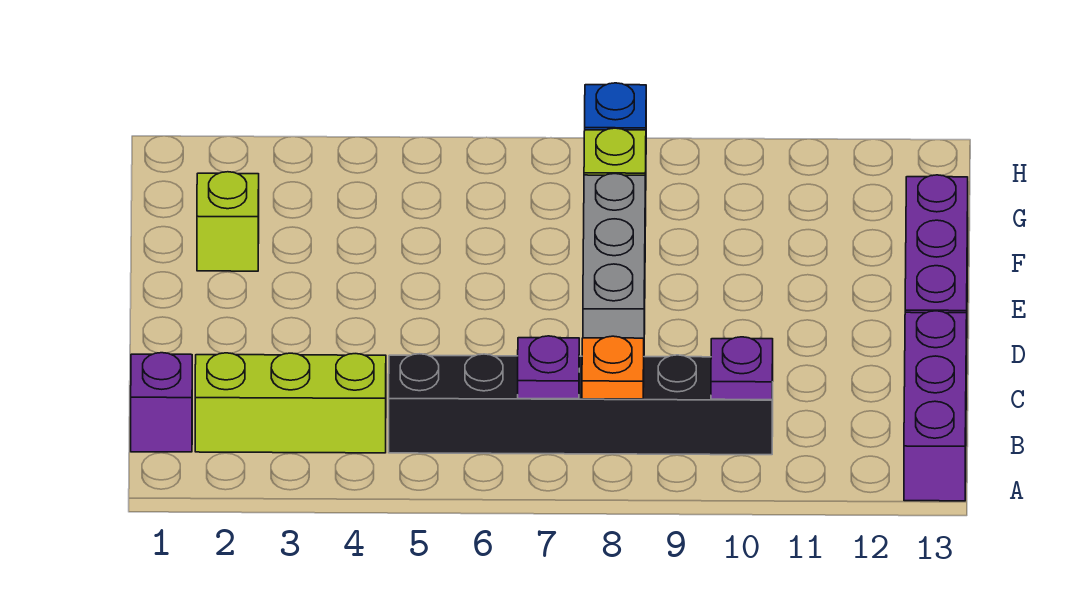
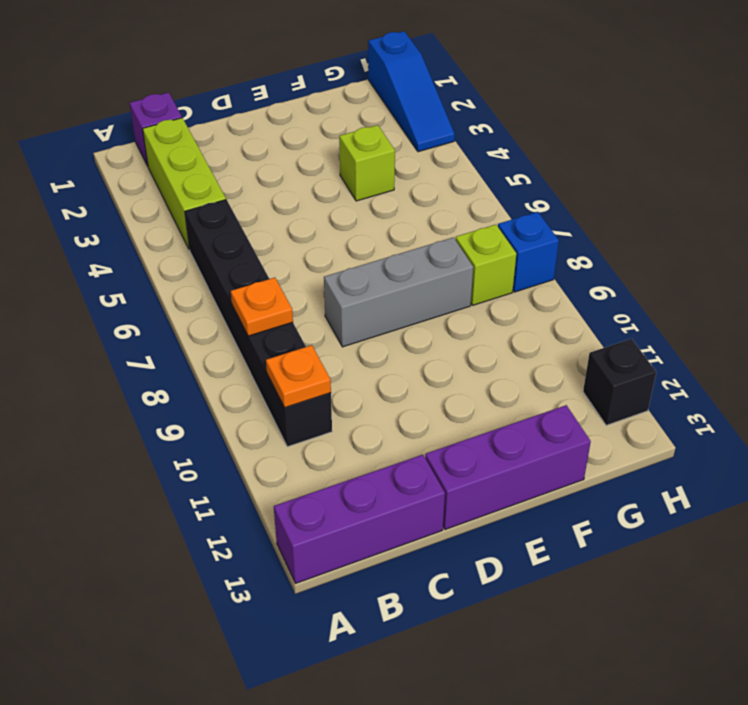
purple 1x1 plate [518,336,579,399] -> none
purple 1x1 plate [711,337,773,400] -> orange 1x1 plate [266,345,331,408]
lime 1x1 brick [197,172,259,271] -> lime 1x1 brick moved to [339,125,395,201]
none -> blue 1x3 slope [368,31,455,152]
none -> black 1x1 brick [583,339,656,425]

